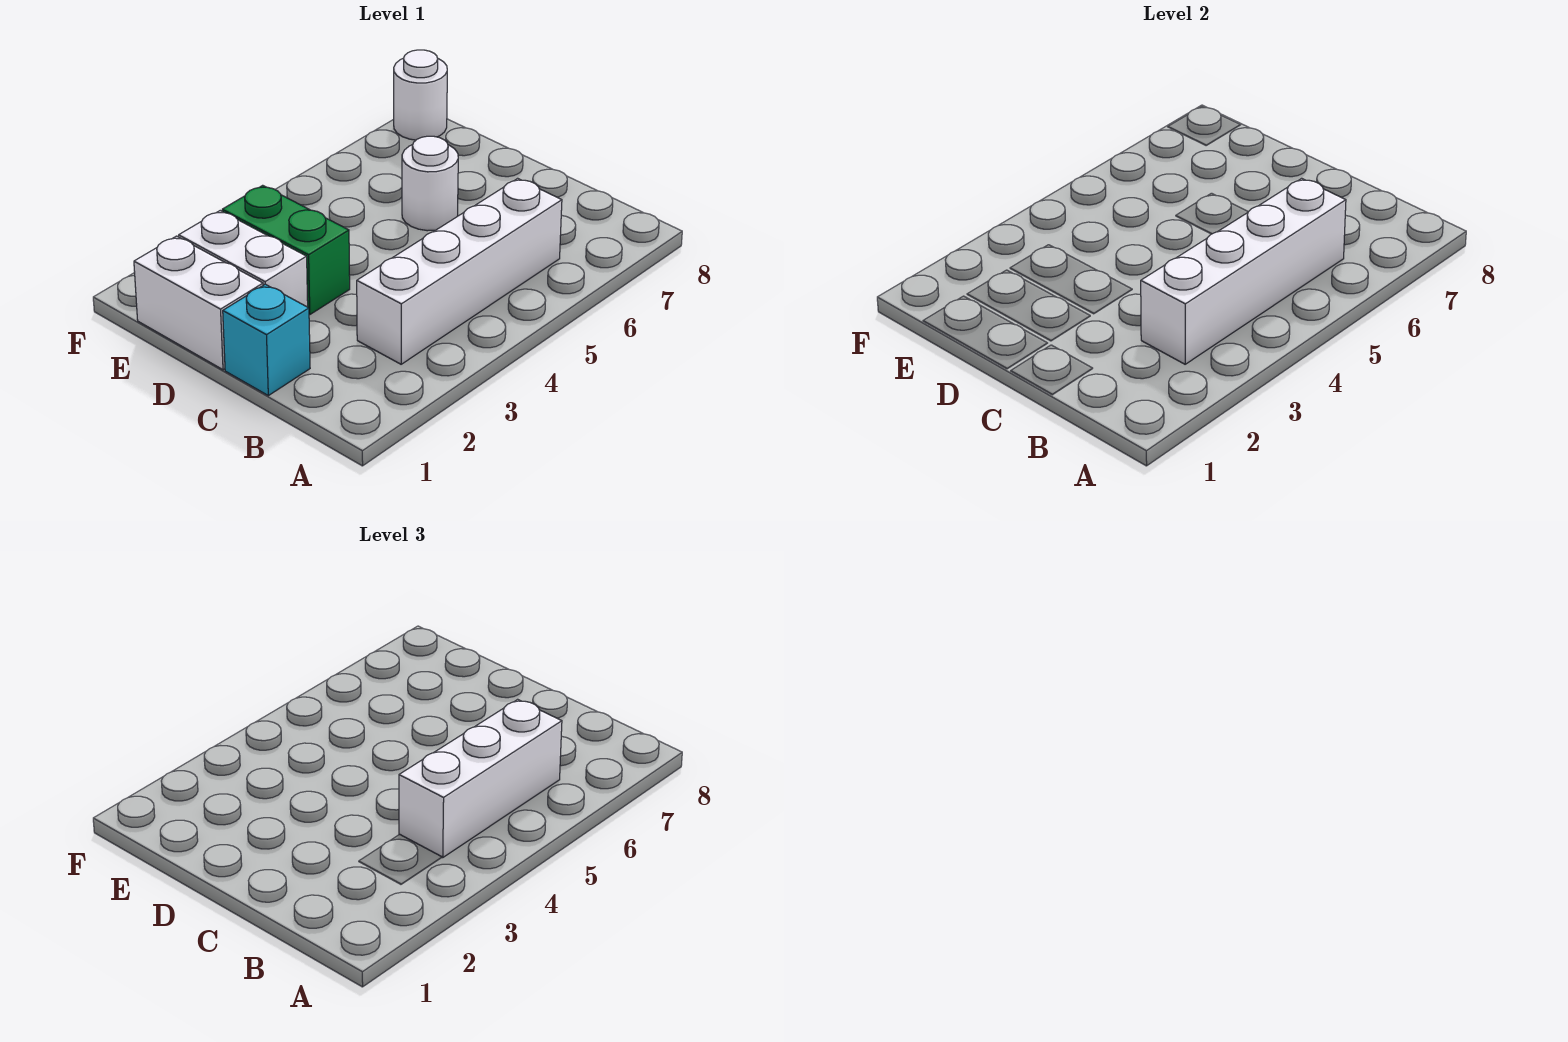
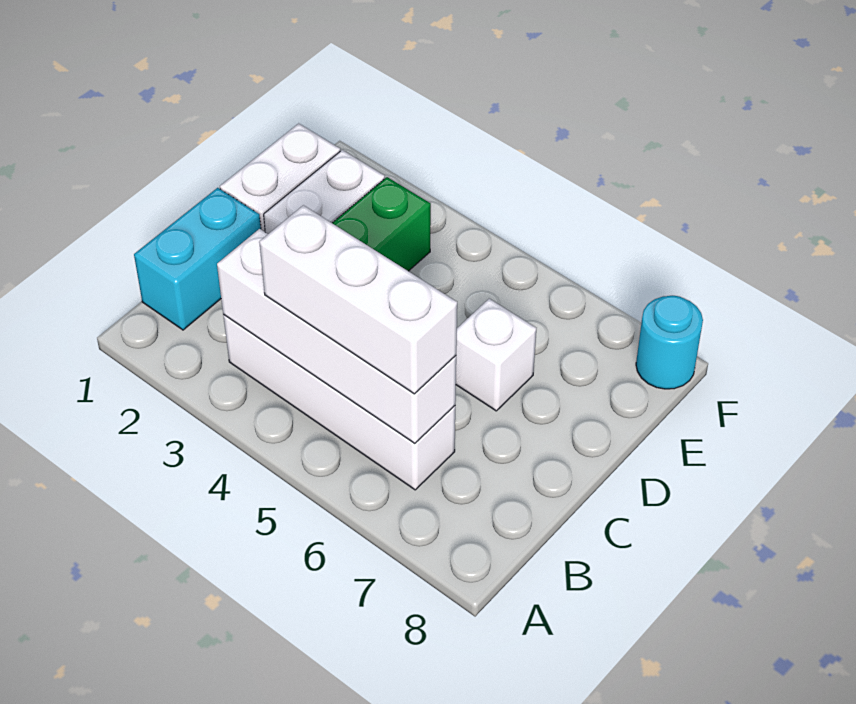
cyan 1x1 brick [223,284,310,396] -> cyan 1x2 brick [134,188,261,330]
white 1x1 round brick [402,136,458,231] -> white 1x1 brick [456,299,536,411]
white 1x1 round brick [394,50,447,140] -> cyan 1x1 round brick [636,295,703,389]

